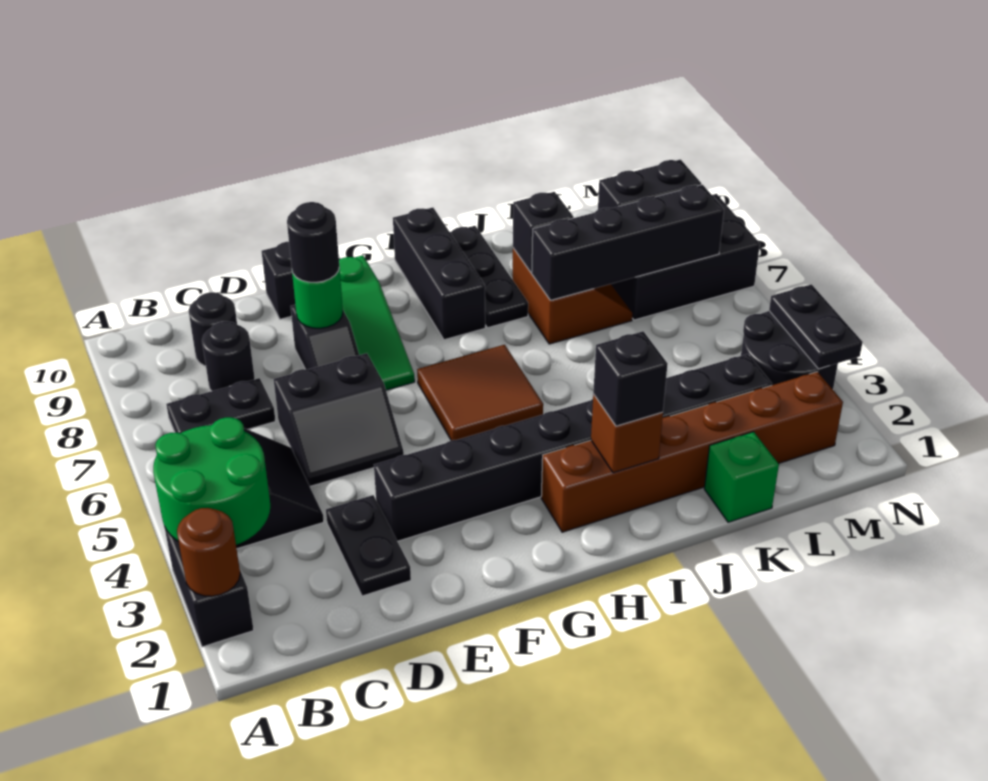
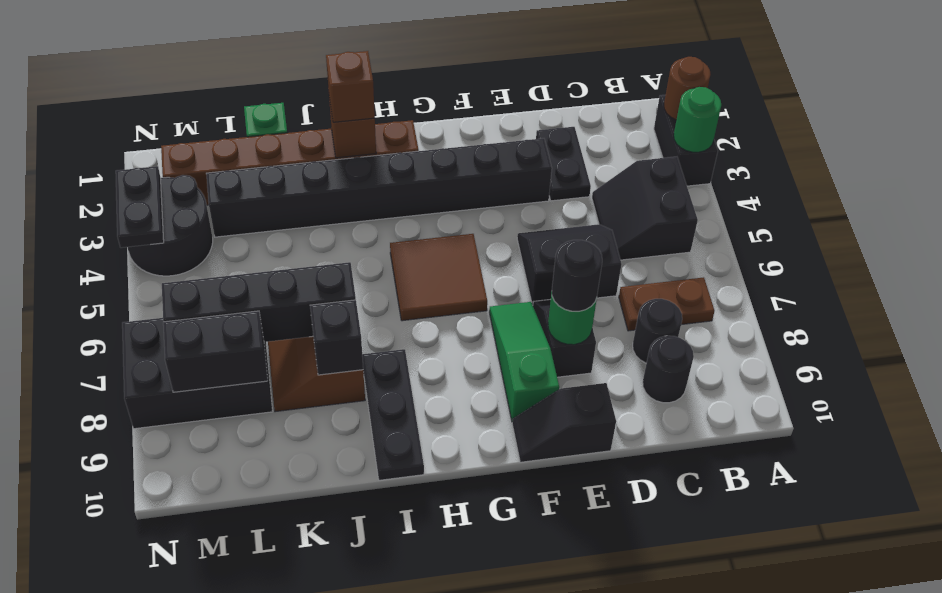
green 2x2 round brick [153,417,270,545] -> green 1x1 round brick [674,87,721,152]
black 1x2 plate [166,378,276,433] -> brown 1x2 plate [619,277,715,331]
black 1x3 brick [393,208,485,340] -> none
black 1x1 brick [593,331,668,426] -> brown 1x1 brick [326,51,375,122]

